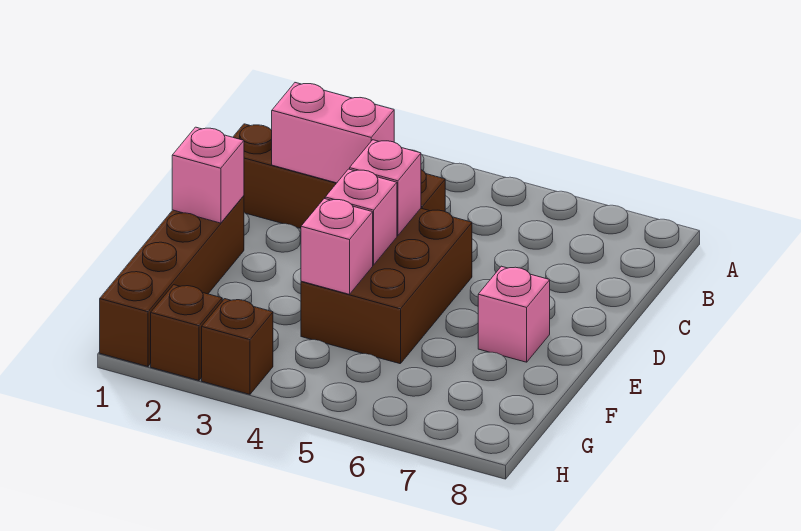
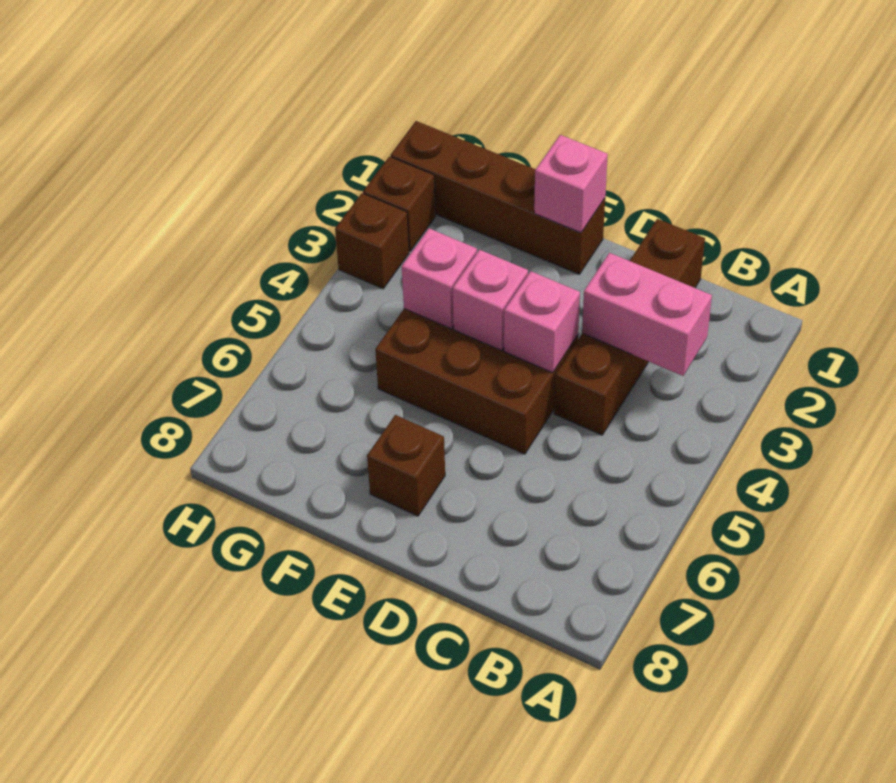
pink 1x2 brick [272,83,394,183] -> pink 1x2 brick turned to [582,253,712,376]
pink 1x1 brick [478,266,550,362] -> brown 1x1 brick [367,415,445,516]

